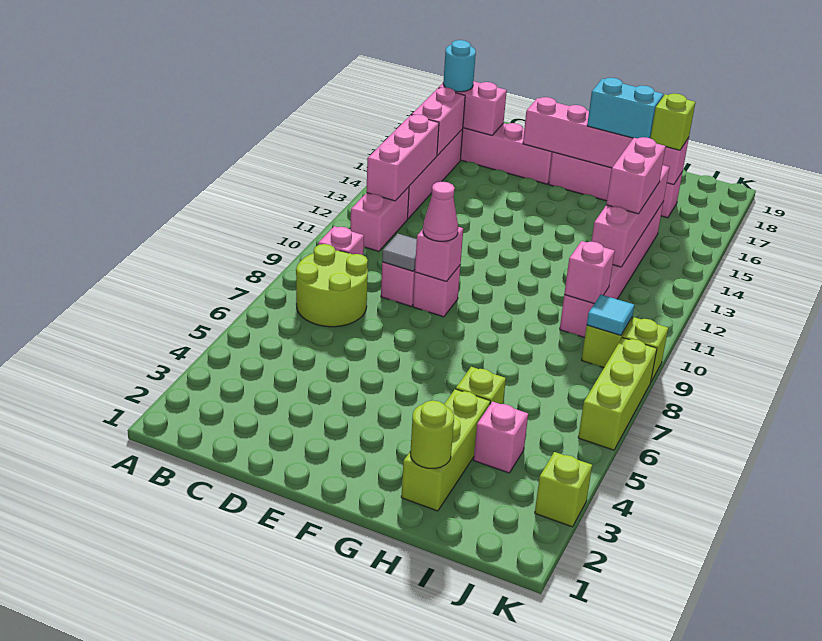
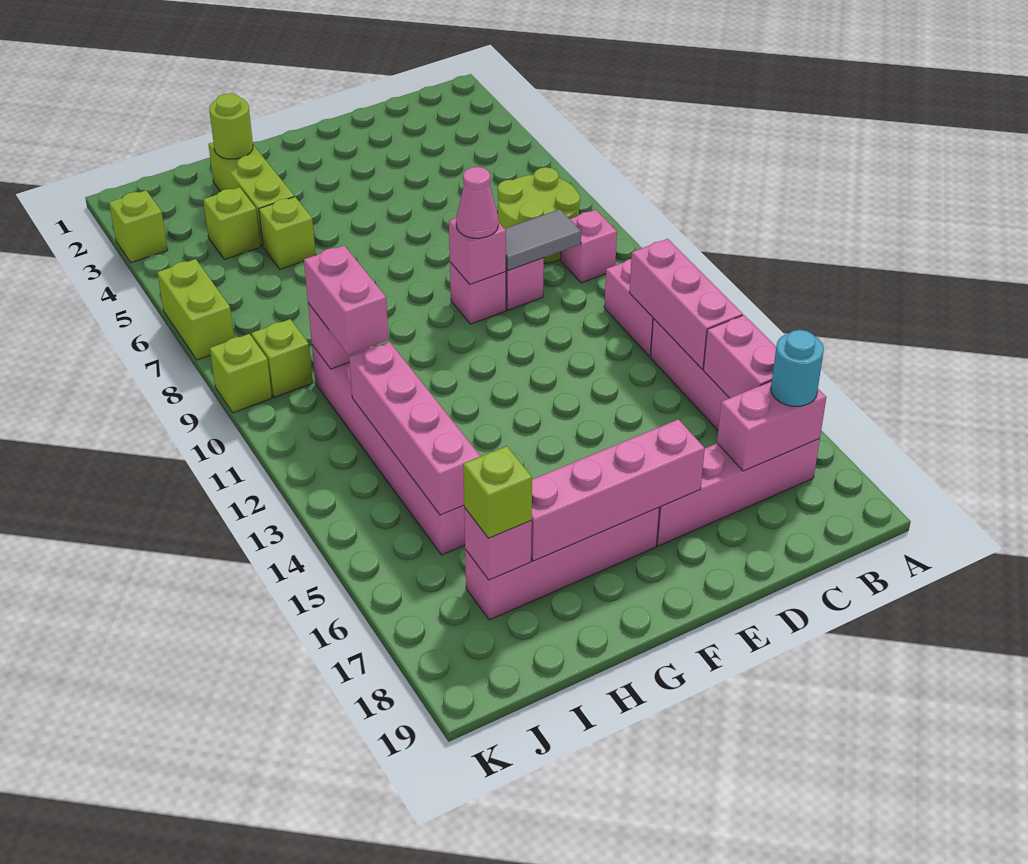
grey 1x1 tile [382,234,417,271] -> grey 1x2 tile [505,209,581,270]
cyan 1x2 brick [587,78,663,139] -> none
pink 1x1 brick [474,402,528,473] -> lime 1x1 brick [203,187,260,259]
pink 1x2 brick [606,137,666,214] -> pink 1x2 brick moved to [304,246,389,355]
cyan 1x1 tile [587,294,634,335] -> none
lime 1x3 brick [578,337,657,450] -> lime 1x2 brick [157,259,234,360]

